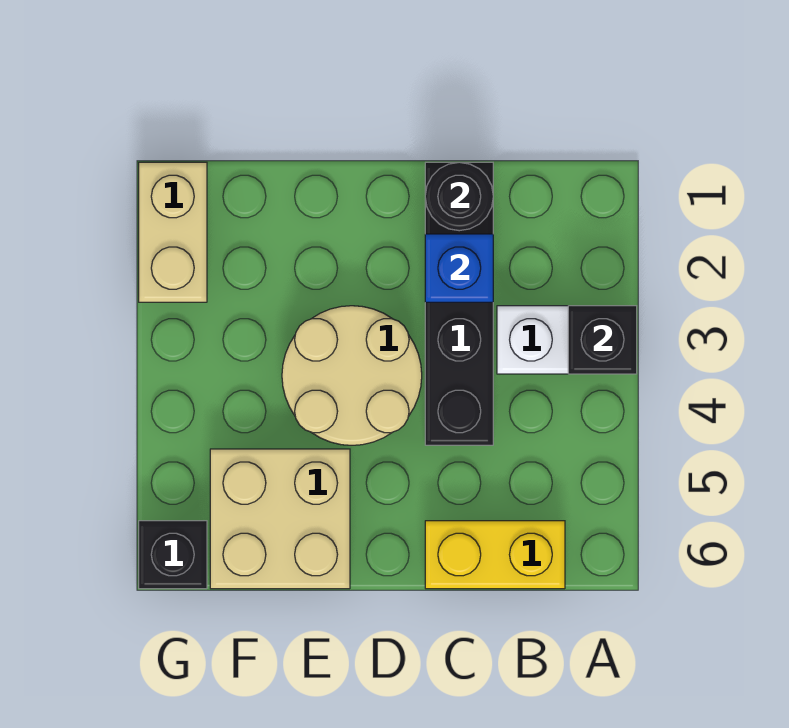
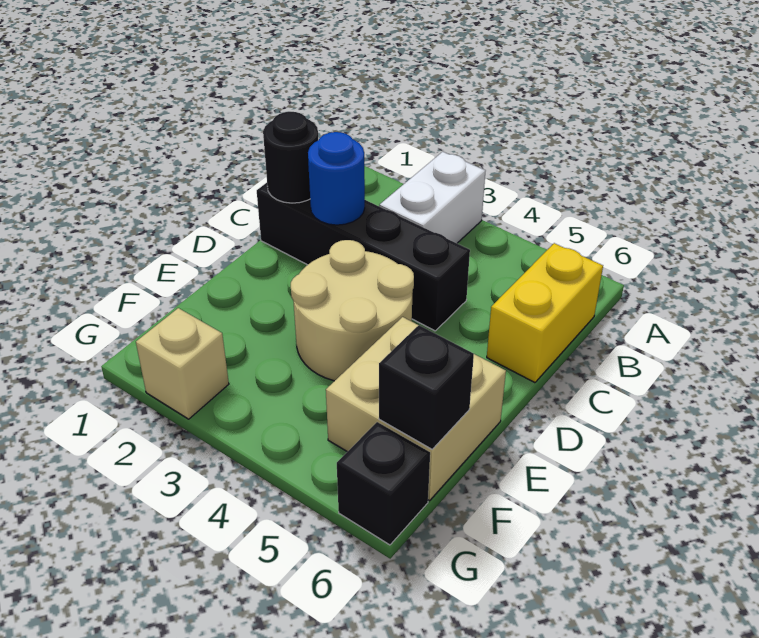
black 1x1 brick [568,306,637,374] -> black 1x1 brick moved to [379,325,474,449]
blue 1x1 brick [425,234,493,302] -> blue 1x1 round brick [308,132,365,225]
tan 1x2 brick [139,162,207,302] -> tan 1x1 brick [136,308,229,419]

